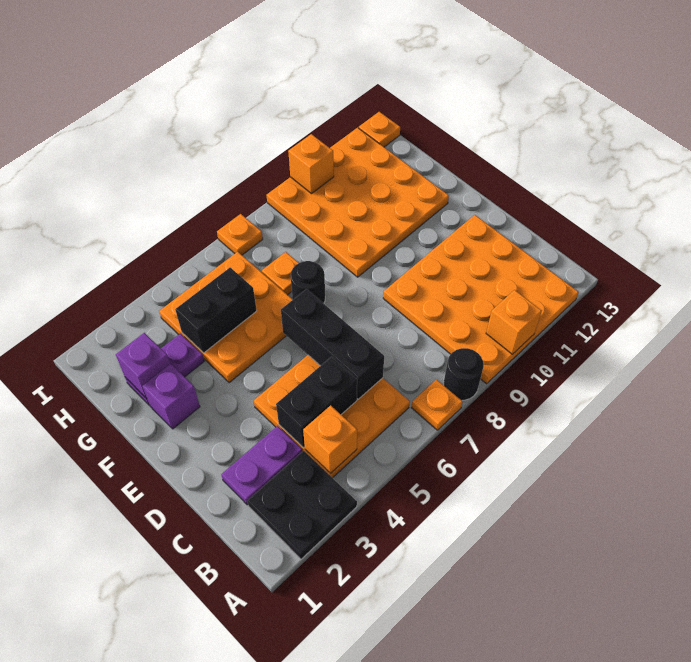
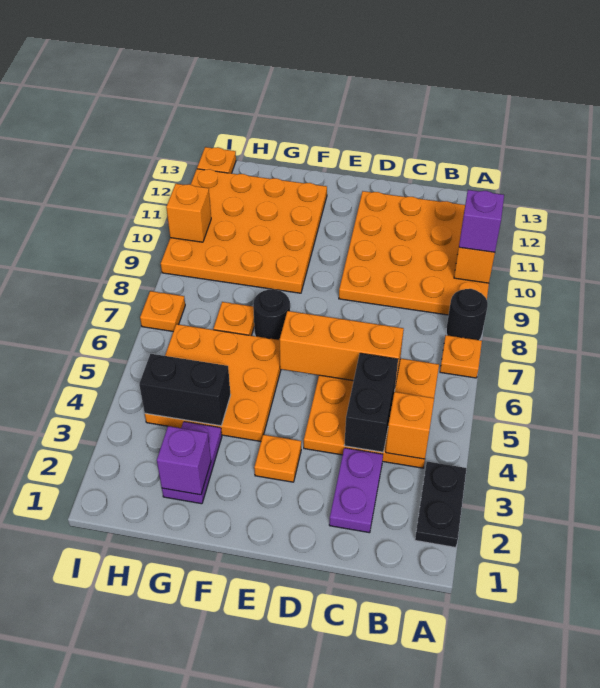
black 2x2 plate [247,451,357,559] -> black 1x2 plate [415,462,467,548]
black 1x3 brick [281,289,384,399] -> orange 1x3 brick [280,311,404,381]
none -> orange 1x1 plate [254,435,301,482]
purple 1x1 brick [142,364,200,429] -> purple 1x1 brick moved to [459,190,504,252]
black 1x2 brick [175,268,257,353] -> black 1x2 brick turned to [139,354,231,426]

